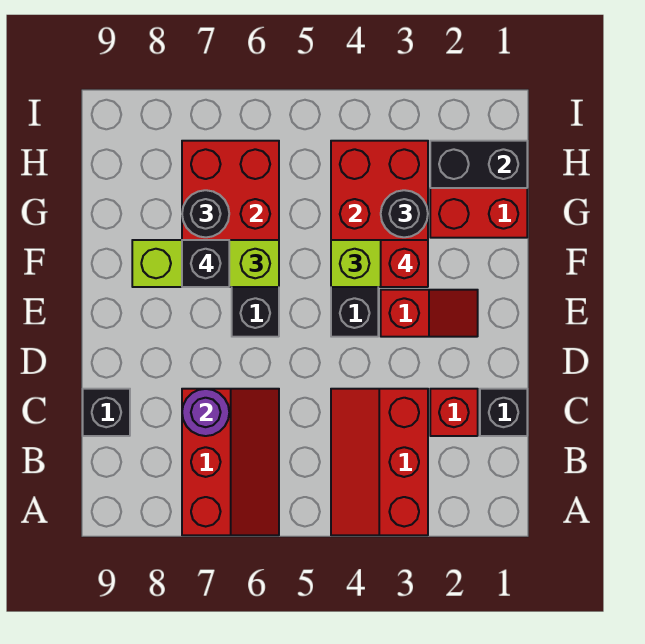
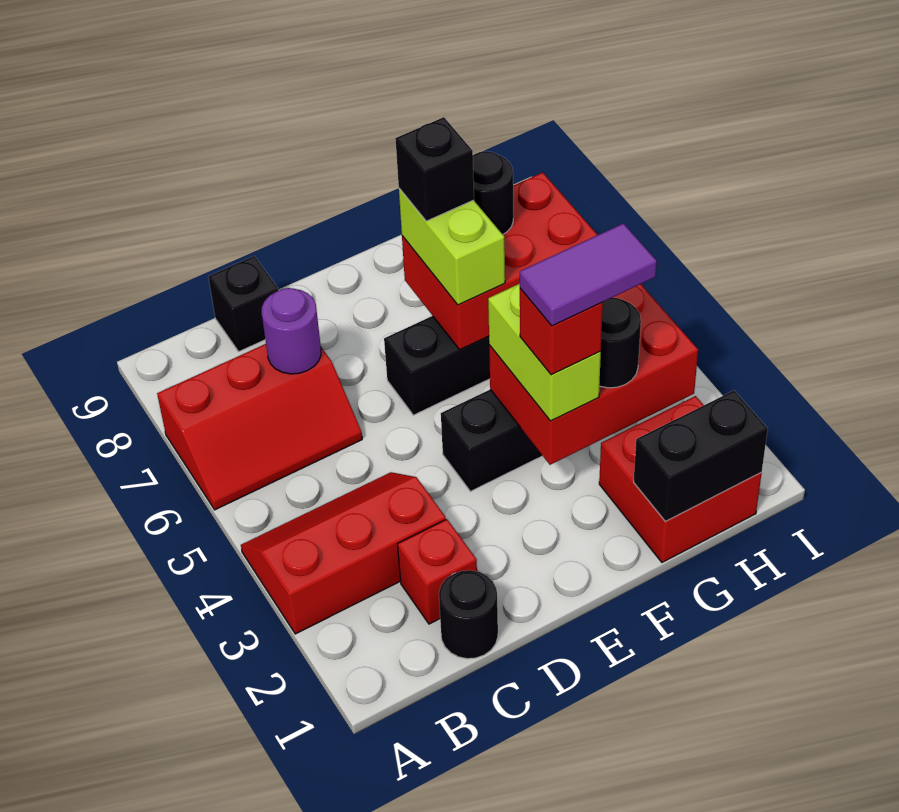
black 1x1 brick [480,389,527,436] -> black 1x1 round brick [439,570,498,659]
red 1x2 slope [381,290,478,337] -> none
none -> purple 1x2 tile [520,223,657,326]
lime 1x3 brick [132,240,279,287] -> lime 1x2 brick [399,189,505,305]
black 1x2 brick [430,141,527,188] -> black 1x2 brick turned to [634,391,768,522]

